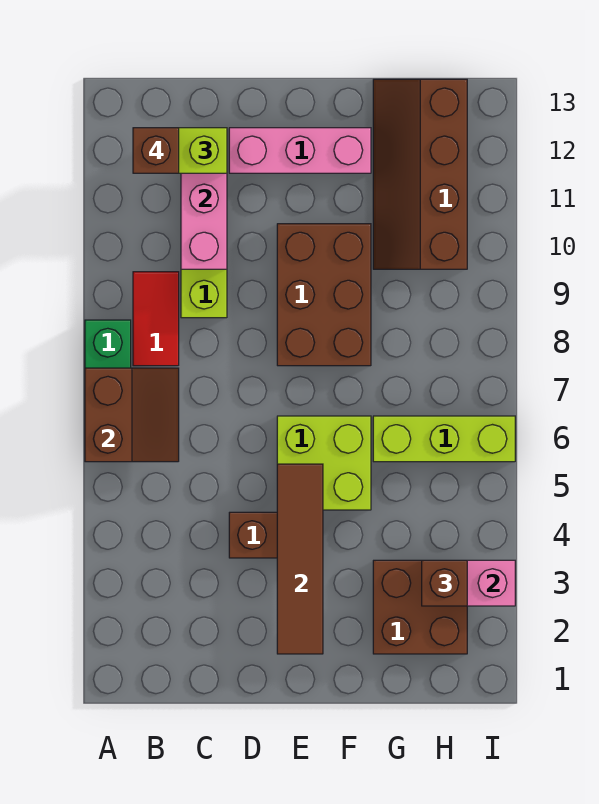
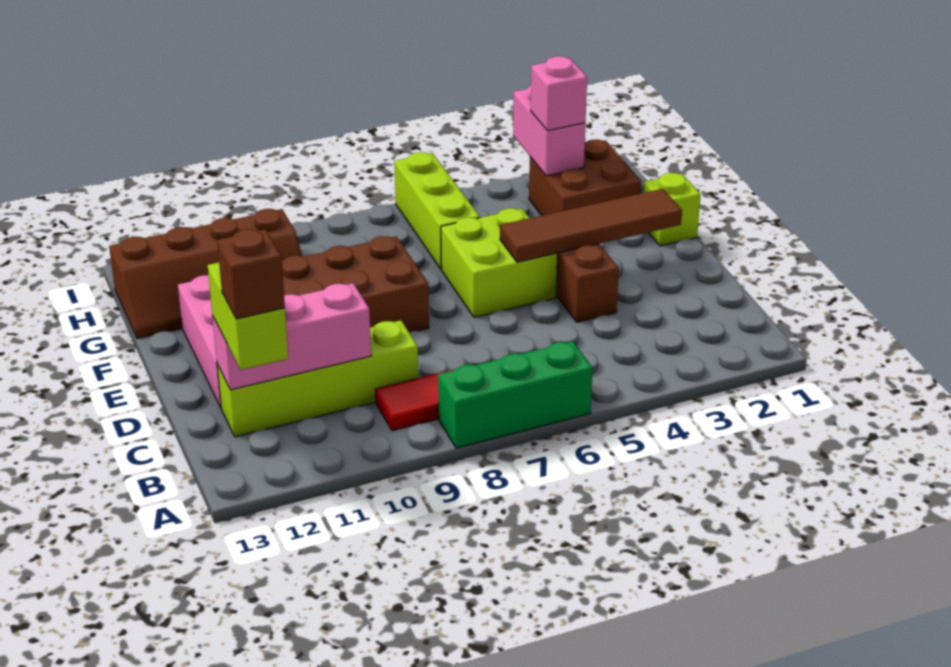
brown 2x2 slope [85,368,179,462] -> none
none -> lime 1x1 brick [644,173,701,246]
brown 1x1 brick [422,560,467,606] -> pink 1x1 brick [531,56,587,131]

